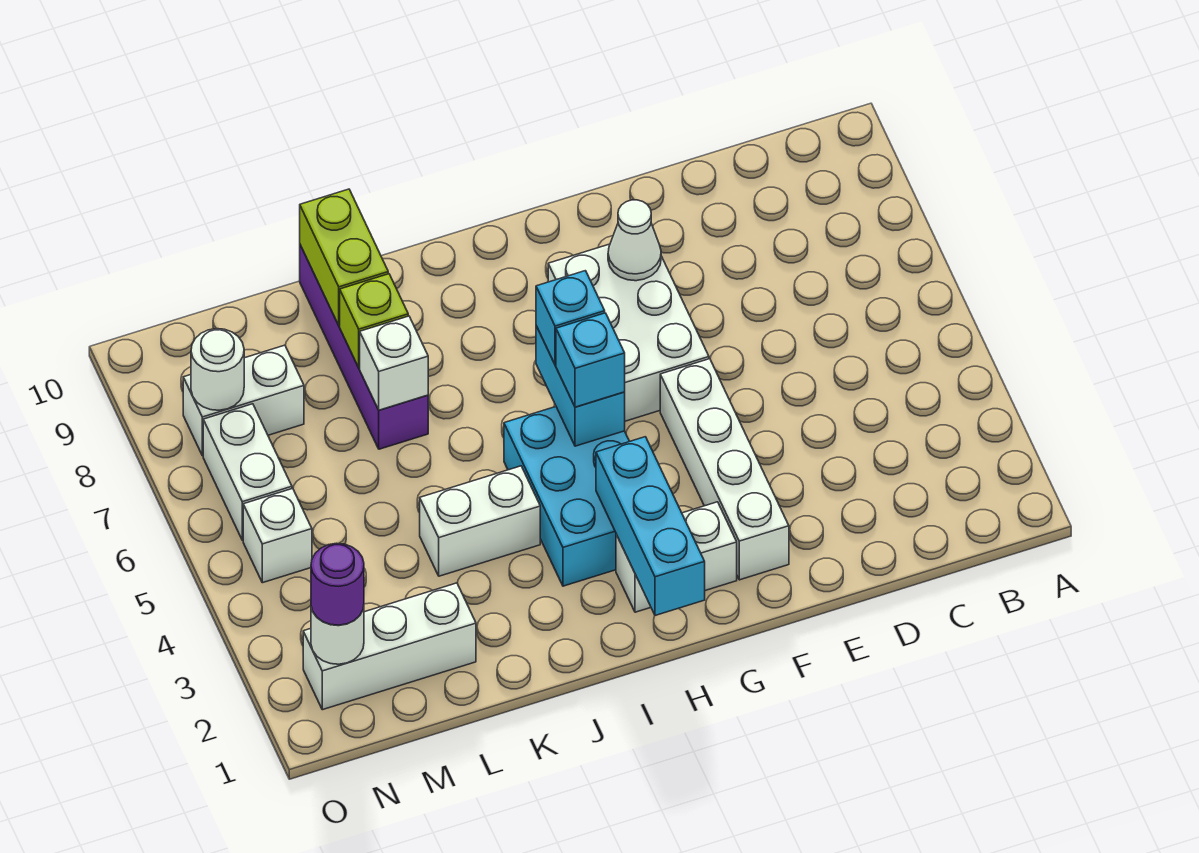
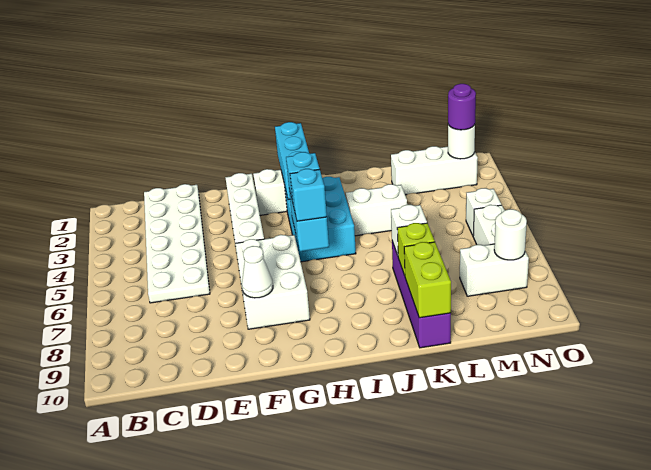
none -> white 2x6 plate [144,184,210,303]

